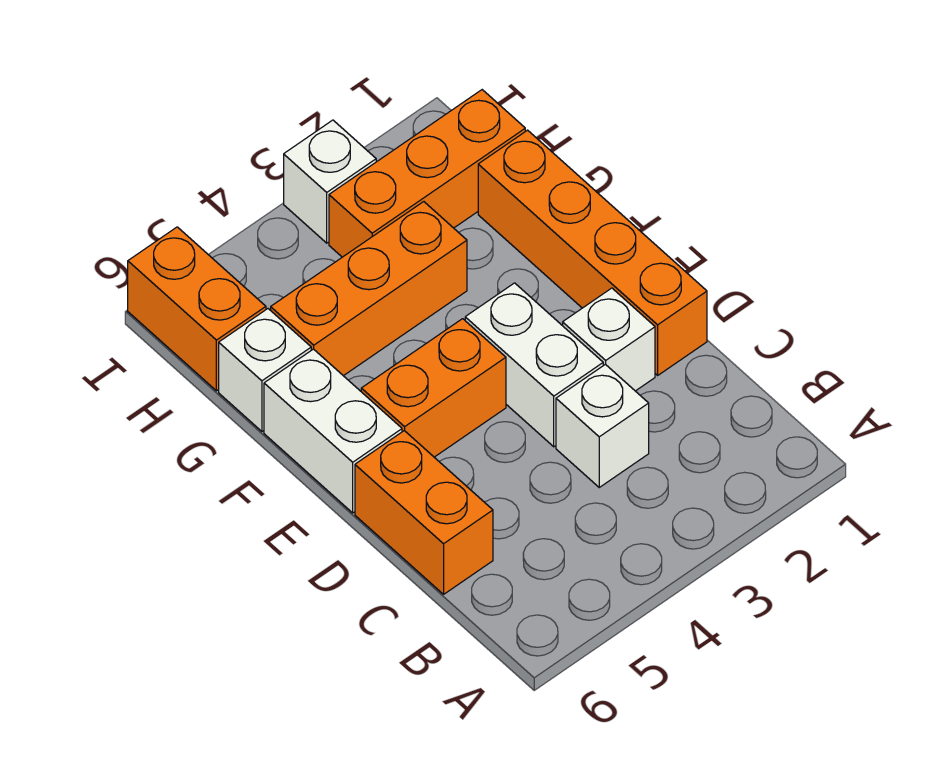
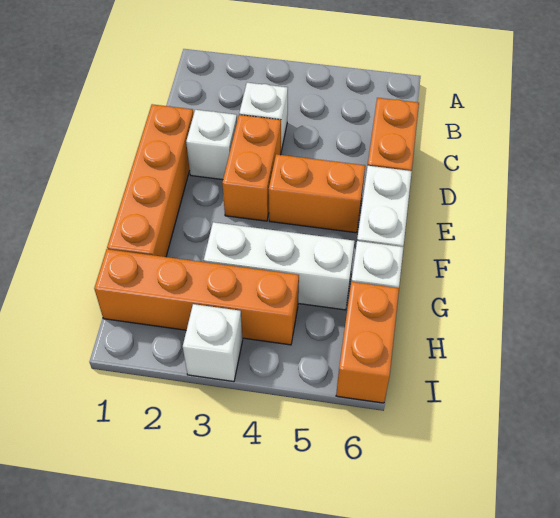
white 1x2 brick [465,283,603,447] -> orange 1x2 brick [222,115,281,221]
orange 1x3 brick [271,202,467,376] -> white 1x3 brick [204,222,355,310]
orange 1x3 brick [329,90,525,257] -> orange 1x4 brick [94,249,299,345]

